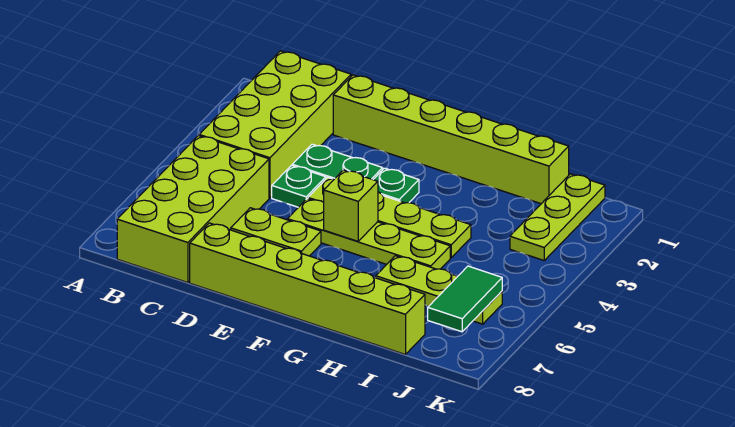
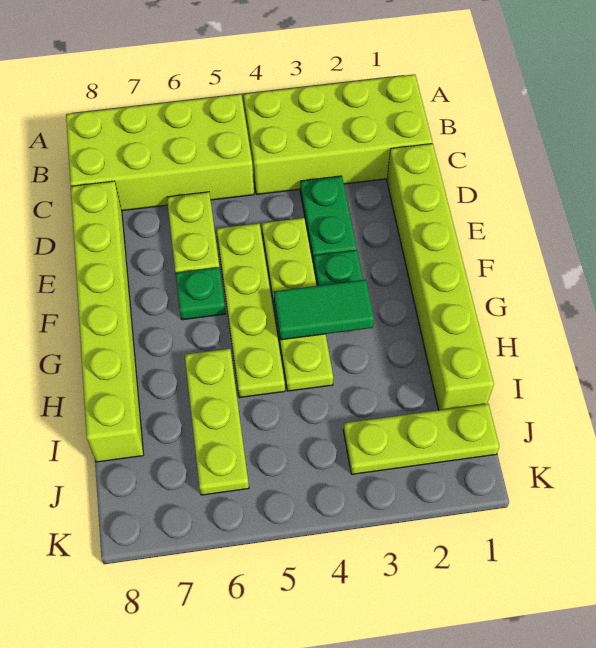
green 1x1 plate [272,165,326,207] -> green 1x1 plate moved to [175,267,226,320]
lime 1x1 brick [324,170,378,241] -> none
green 1x2 tile [428,266,502,332] -> green 1x2 tile moved to [274,280,374,340]

